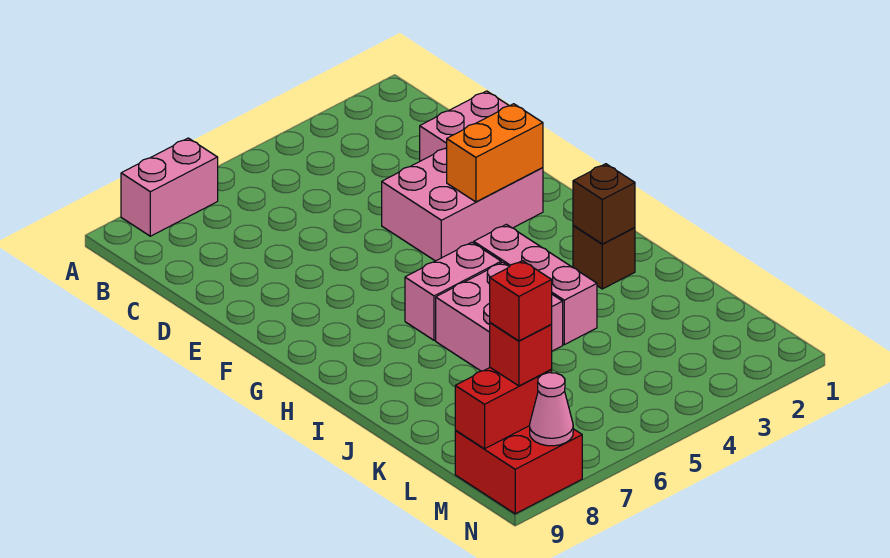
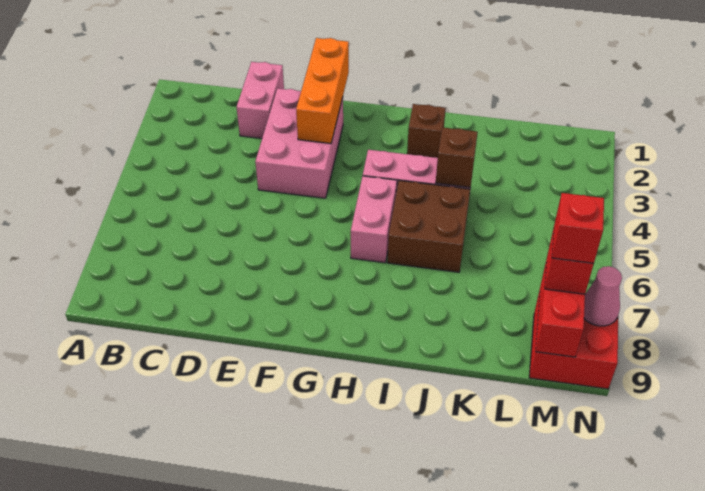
pink 1x2 brick [121,138,218,236] -> none
orange 1x2 brick [447,104,543,202] -> orange 1x3 brick [296,38,349,143]
brown 1x1 brick [573,164,635,244] -> brown 1x1 brick moved to [436,127,478,187]
pink 2x2 brick [436,262,563,371] -> brown 2x2 brick [387,180,470,272]

